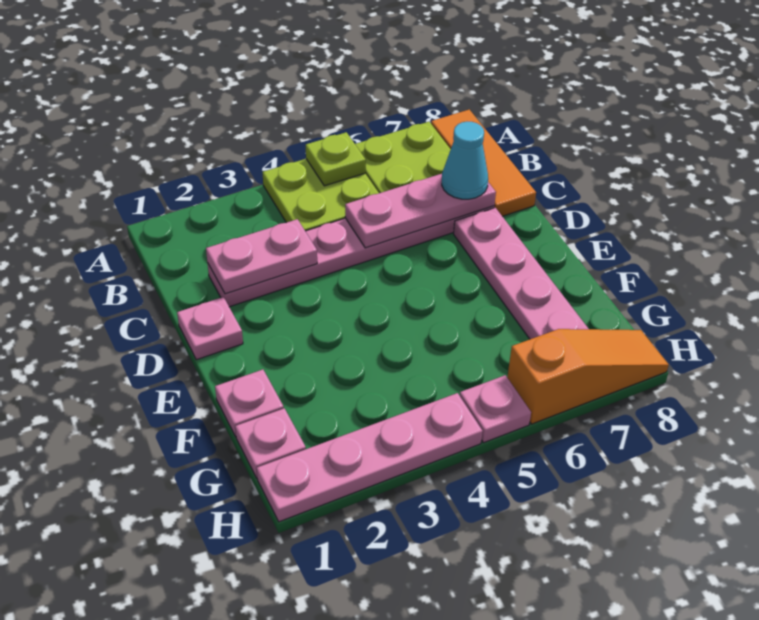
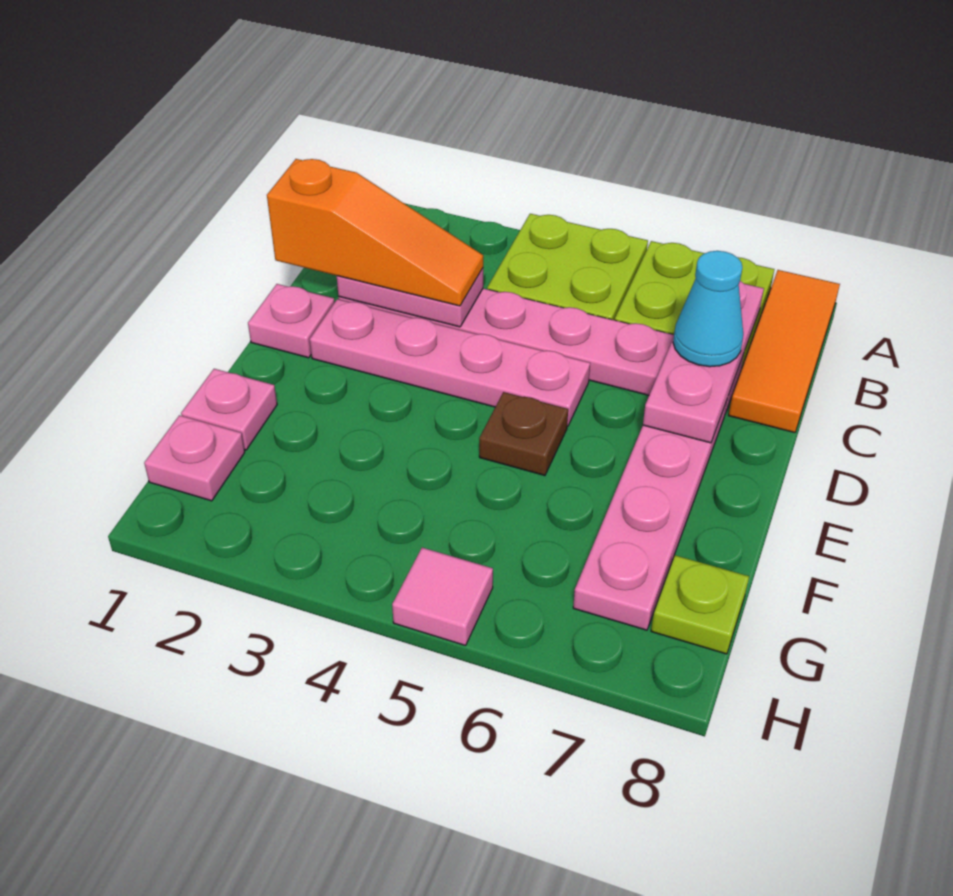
lime 1x1 plate [306,132,366,186] -> lime 1x1 plate moved to [651,555,749,654]
pink 1x3 plate [345,174,496,248] -> pink 1x3 plate turned to [643,281,764,443]
none -> brown 1x1 plate [479,392,568,475]
pink 1x4 plate [257,393,483,522] -> pink 1x4 plate moved to [310,299,590,426]
pink 1x1 plate [460,375,531,443] -> pink 1x1 tile [392,548,493,646]
orange 1x3 slope [507,329,669,424] -> orange 1x3 slope moved to [267,159,483,306]

